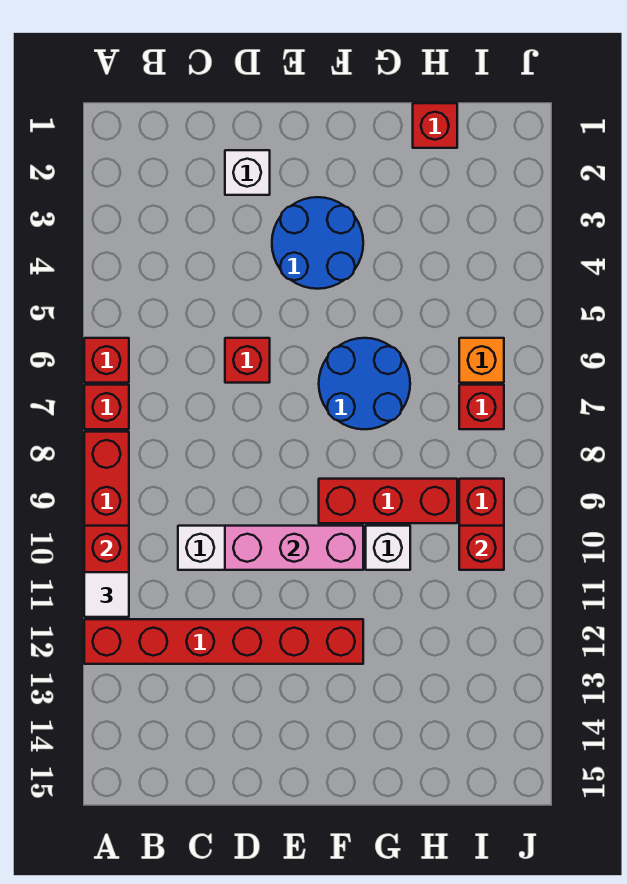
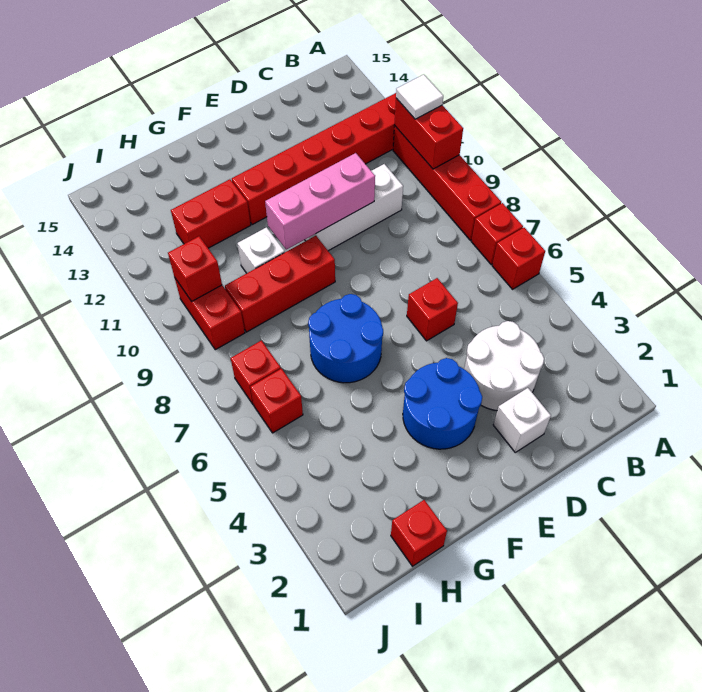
none -> white 2x2 round brick [464,321,544,410]
none -> red 1x2 brick [171,179,251,248]
orange 1x1 brick [459,338,504,383] -> red 1x1 brick [250,369,303,433]

